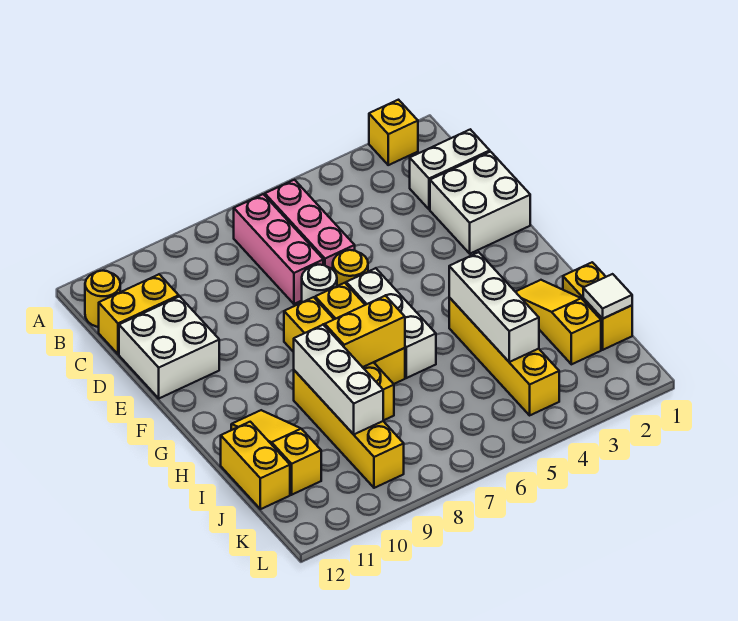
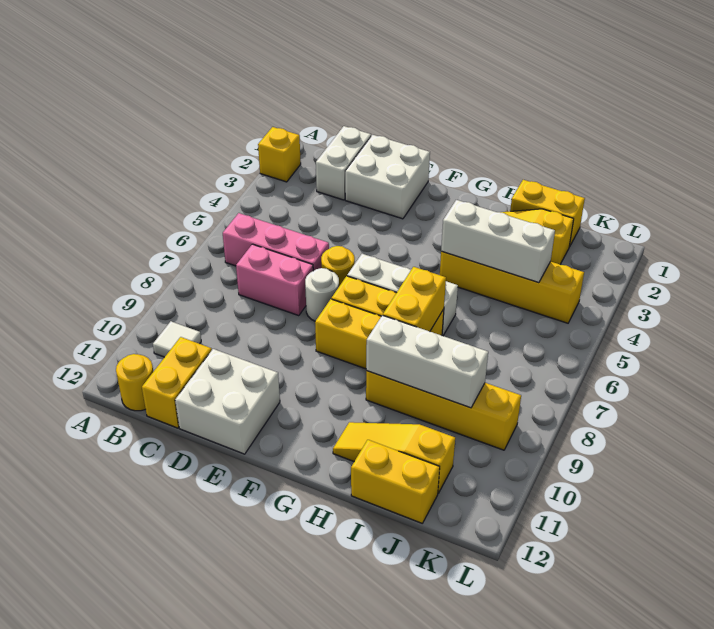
pink 1x3 brick [234,194,323,304] -> pink 1x2 brick [236,244,313,316]
white 1x1 tile [583,274,632,319] -> white 1x1 tile moved to [153,321,201,357]

